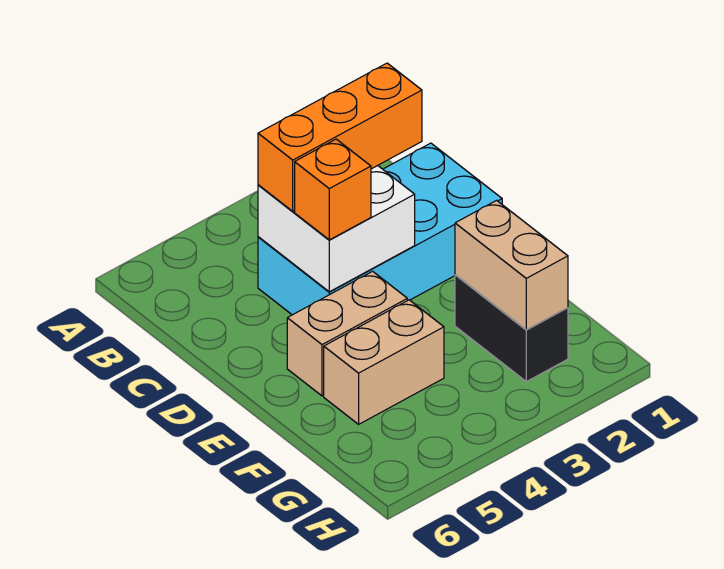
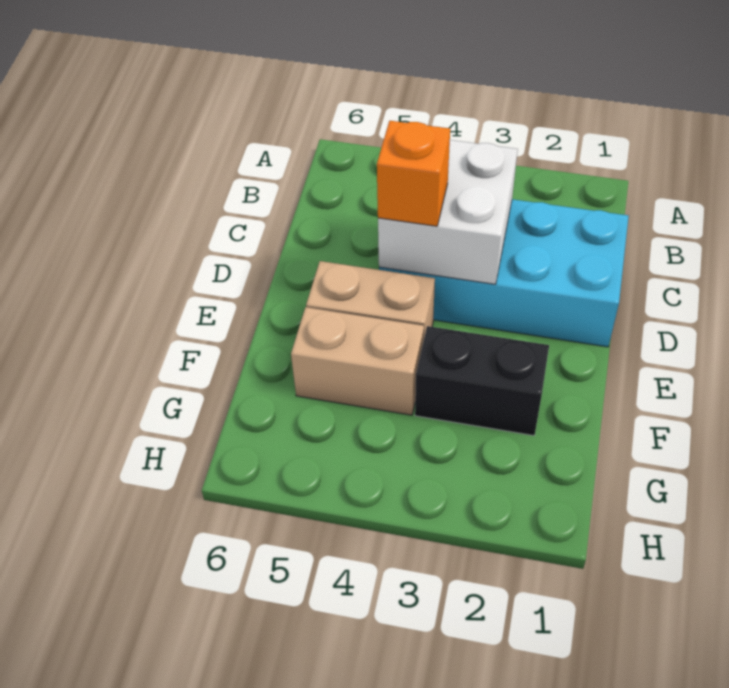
orange 1x3 brick [258,63,422,211] -> none
black 1x2 brick [455,275,568,382] -> black 1x2 brick turned to [415,326,549,436]
tan 1x2 brick [455,200,568,330] -> none

